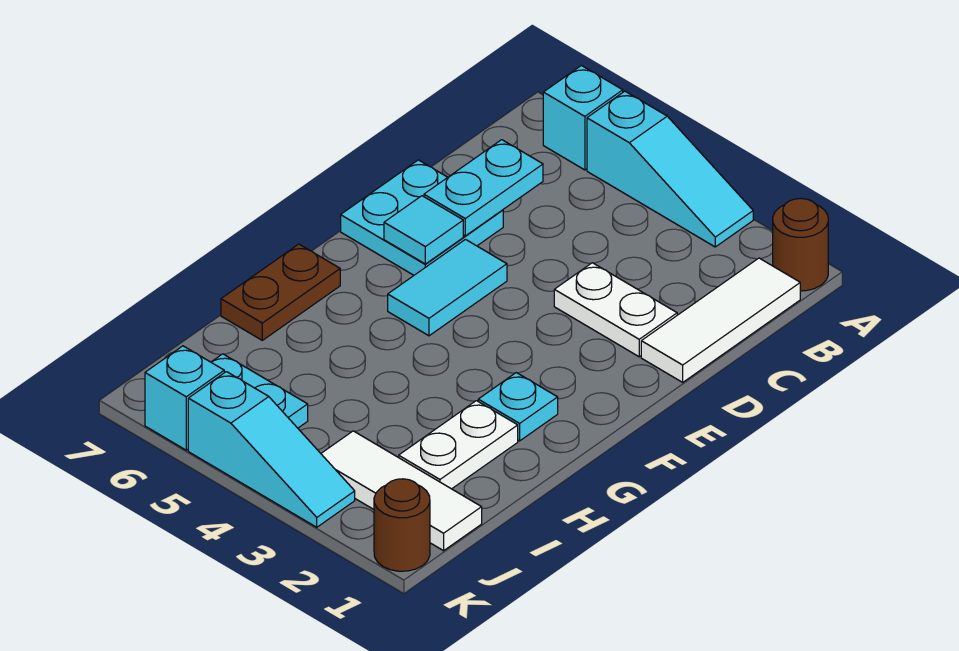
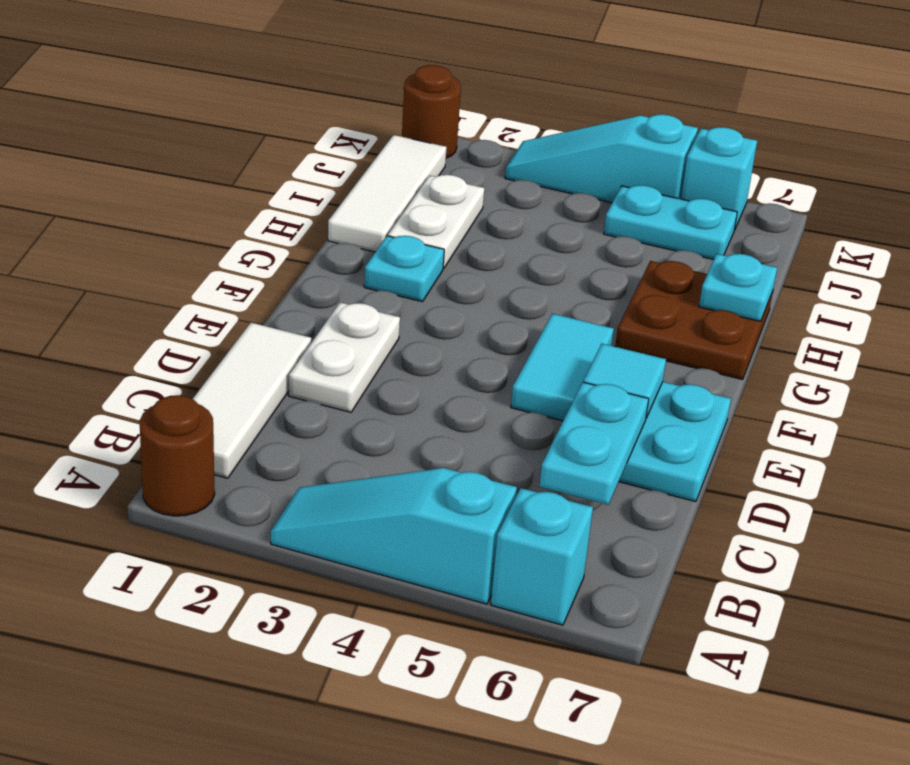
white 1x2 plate [554,263,677,357] -> white 1x2 plate turned to [289,303,400,412]
brown 1x2 plate [221,244,340,340] -> brown 2x2 plate [615,261,773,379]
none -> cyan 1x1 plate [699,254,777,321]
white 1x3 tile [321,431,482,551] -> white 1x3 tile turned to [328,135,447,252]

